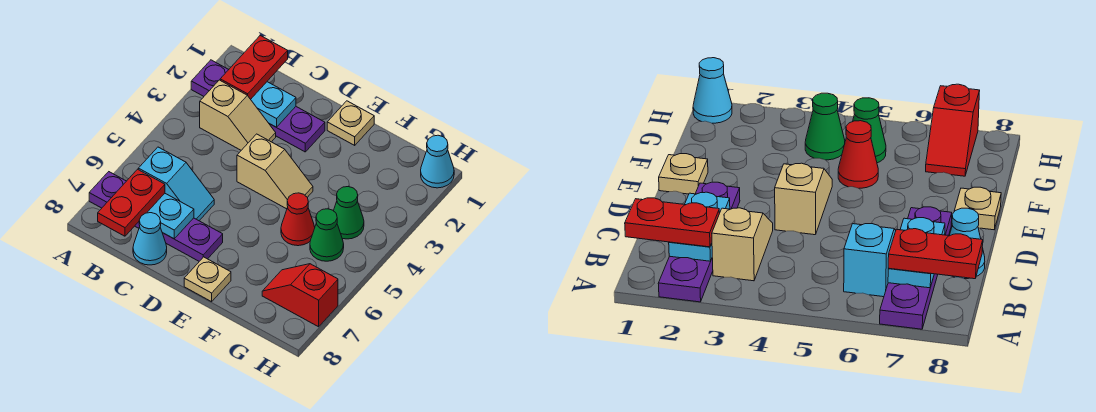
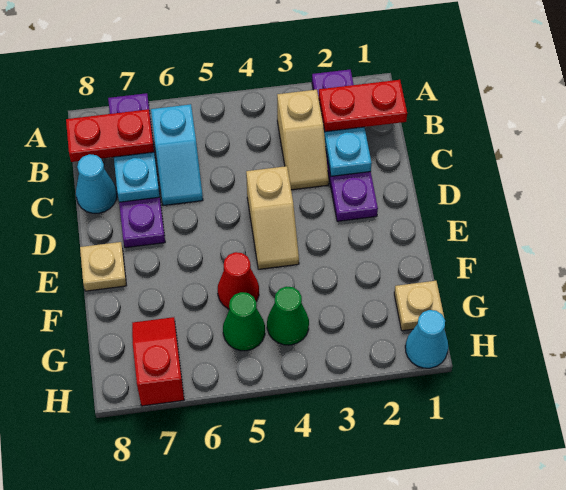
tan 1x1 plate [327,101,374,145] -> tan 1x1 plate moved to [394,281,444,331]

